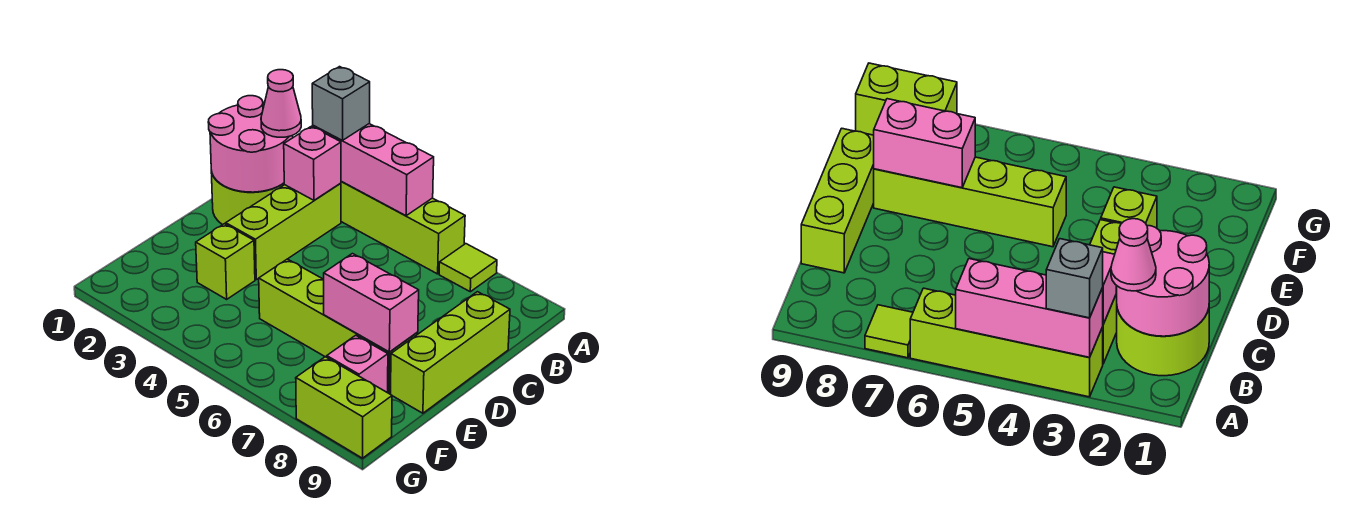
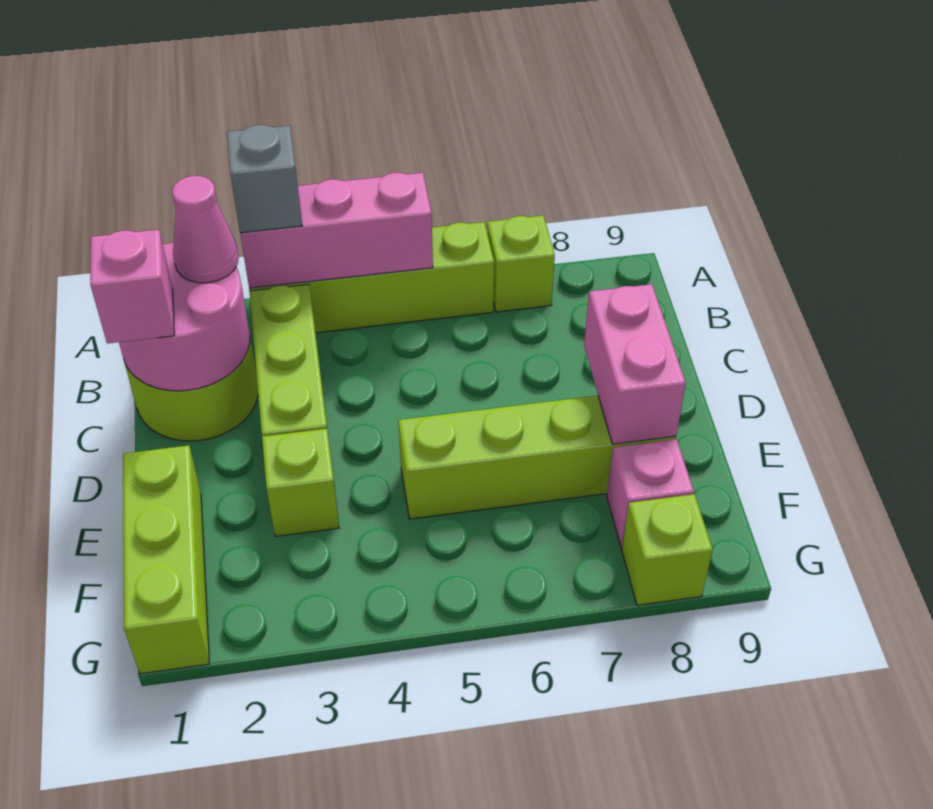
lime 1x1 tile [439,244,497,292] -> lime 1x1 brick [487,216,555,312]
pink 1x1 brick [284,126,341,200] -> pink 1x1 brick moved to [90,230,174,344]
lime 1x3 brick [391,292,510,413] -> lime 1x3 brick moved to [123,445,209,674]
pink 1x2 brick [324,254,419,352] -> pink 1x2 brick turned to [584,284,686,444]
lime 1x2 brick [296,357,392,458] -> lime 1x1 brick [622,494,713,605]

